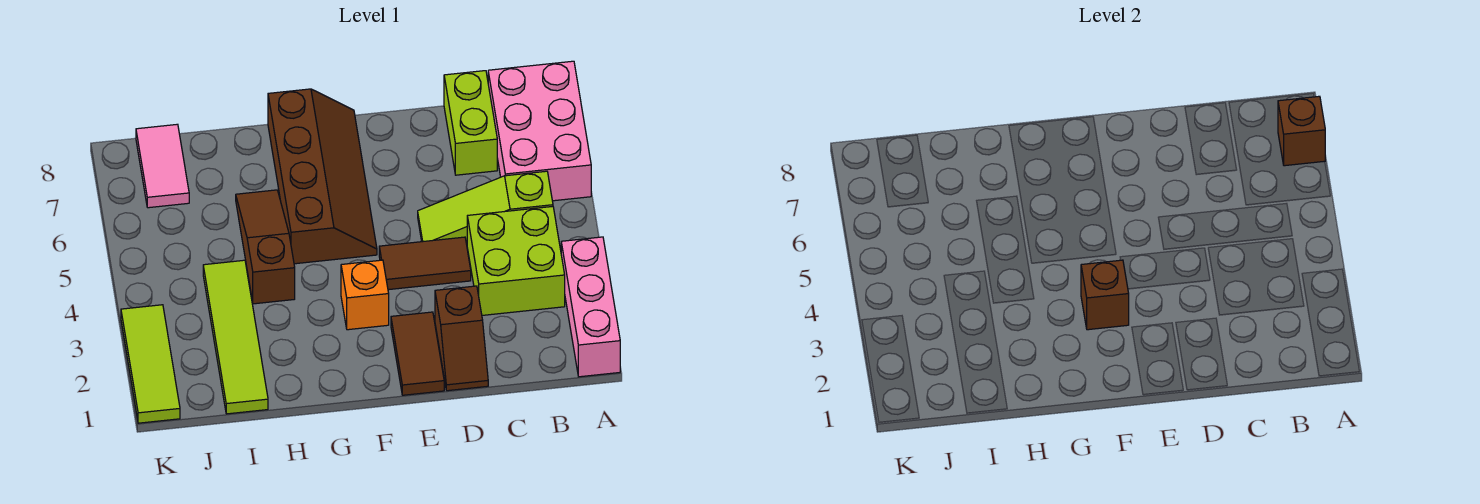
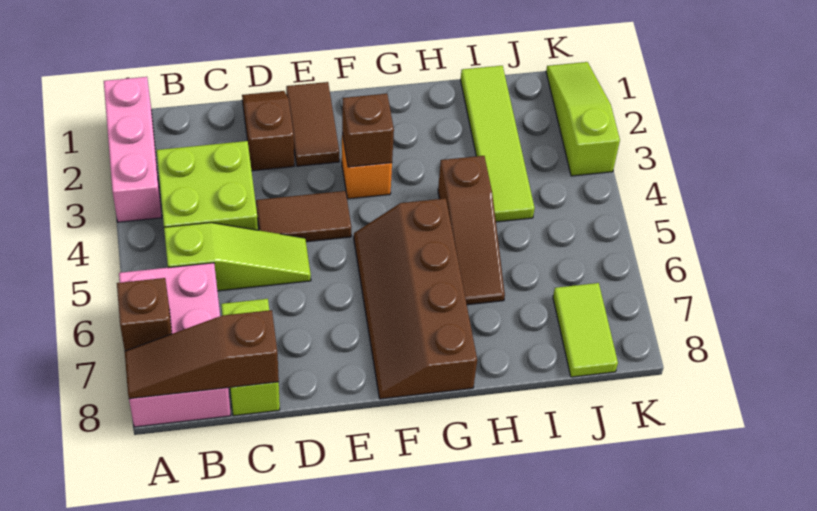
none -> brown 1x3 slope [125,310,279,399]
pink 1x2 tile [136,124,189,208] -> lime 1x2 tile [553,283,618,377]
lime 1x3 tile [121,305,180,423] -> lime 1x3 slope [546,62,620,176]

